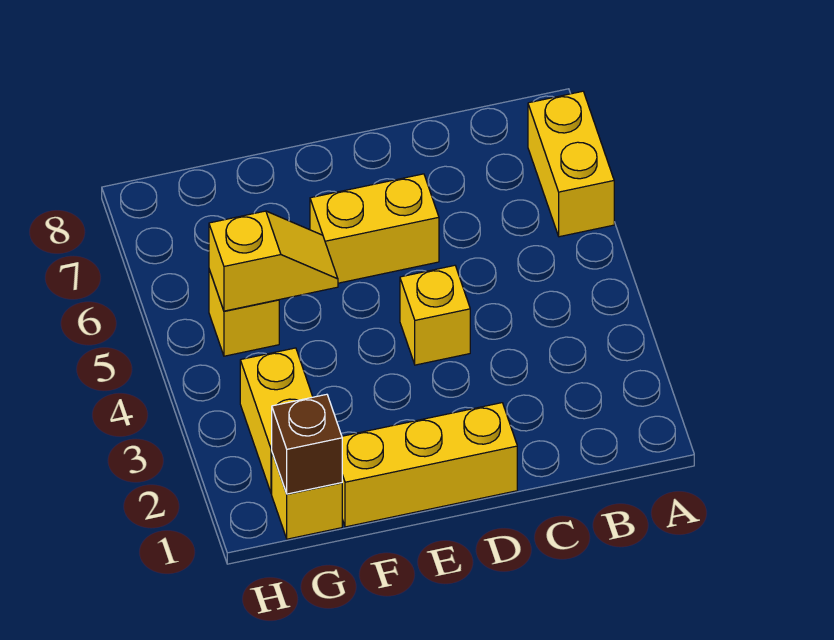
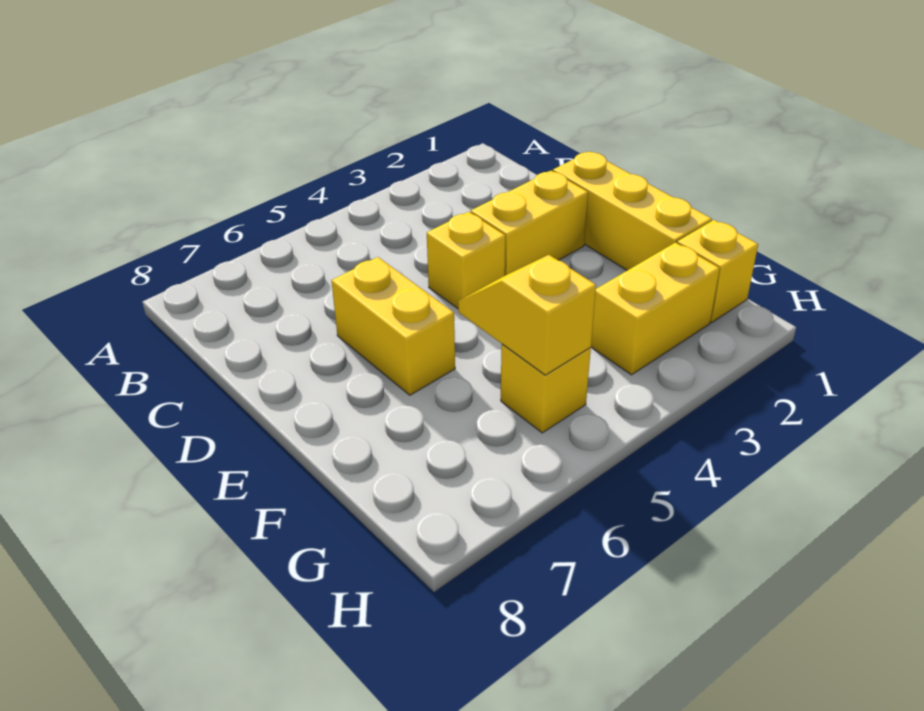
yellow 1x2 brick [528,91,614,237] -> yellow 1x2 brick moved to [471,171,588,276]
brown 1x1 brick [272,394,342,494] -> none

